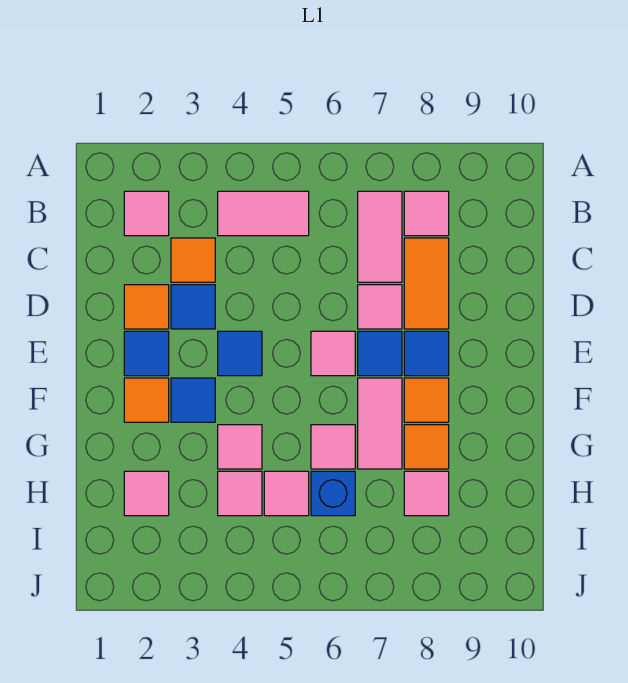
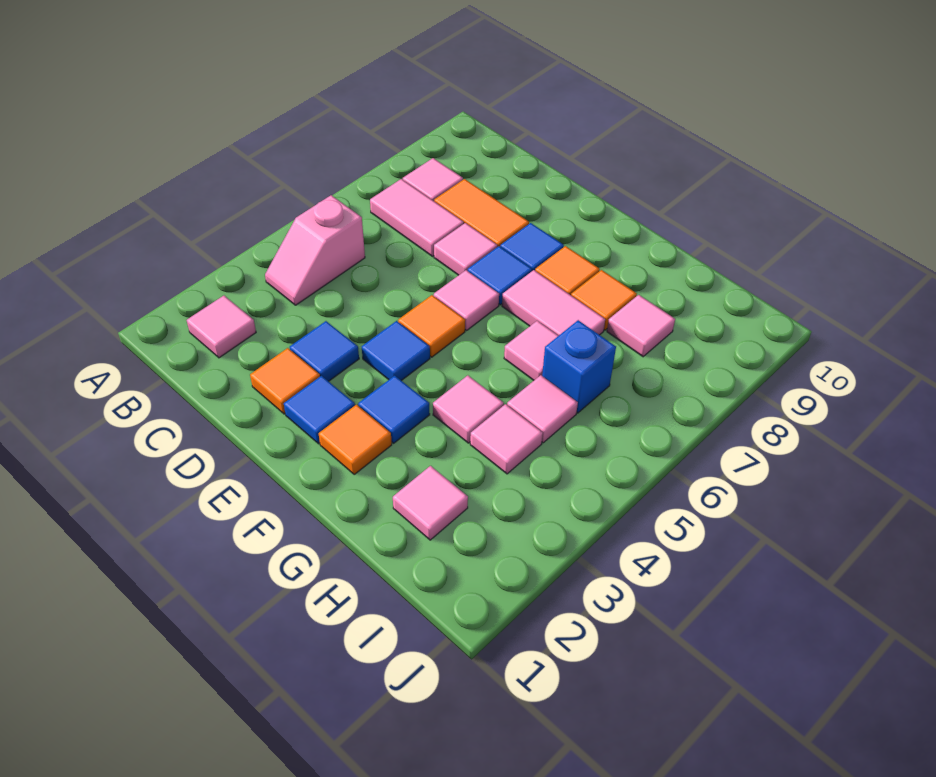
pink 1x2 tile [218,191,309,236] -> pink 1x2 slope [265,195,365,305]
orange 1x1 tile [171,238,215,282] -> orange 1x1 tile moved to [398,295,465,357]

